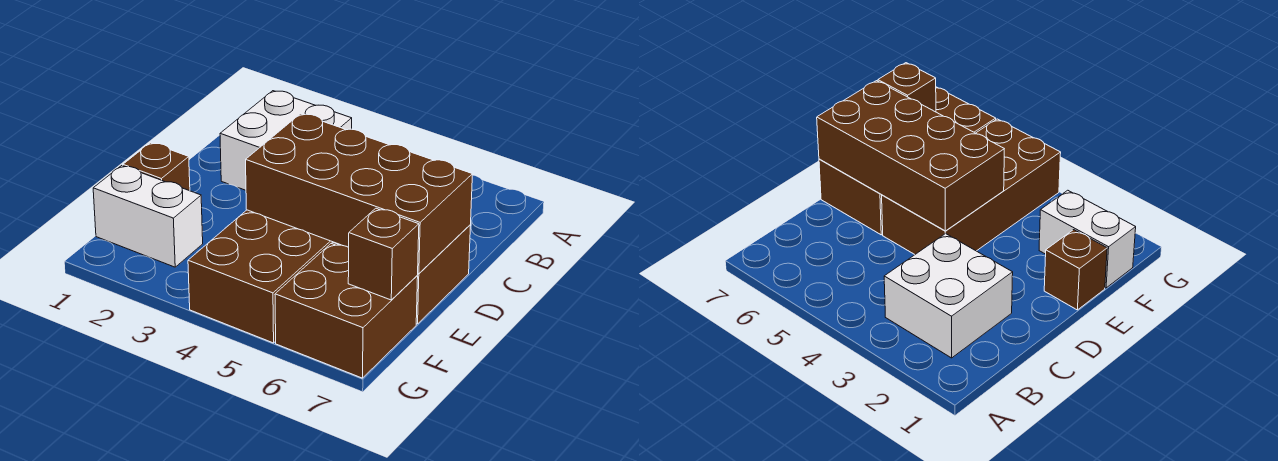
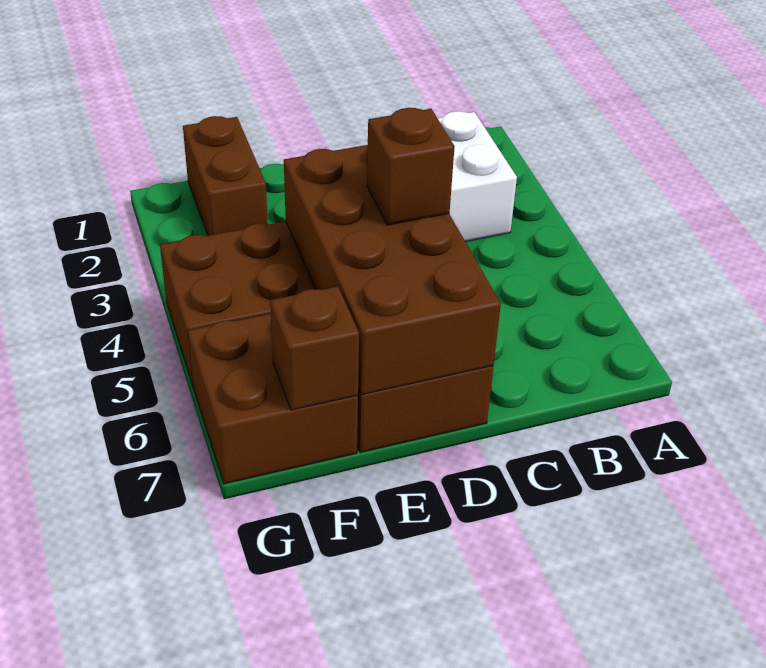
brown 1x1 brick [123,143,190,191] -> brown 1x1 brick moved to [367,108,455,225]
white 1x2 brick [93,166,203,267] -> brown 1x2 brick [183,116,268,236]

